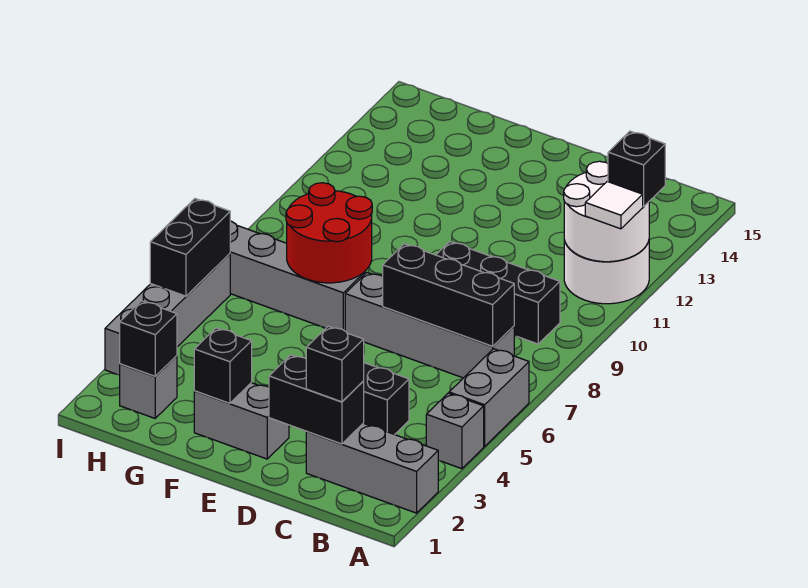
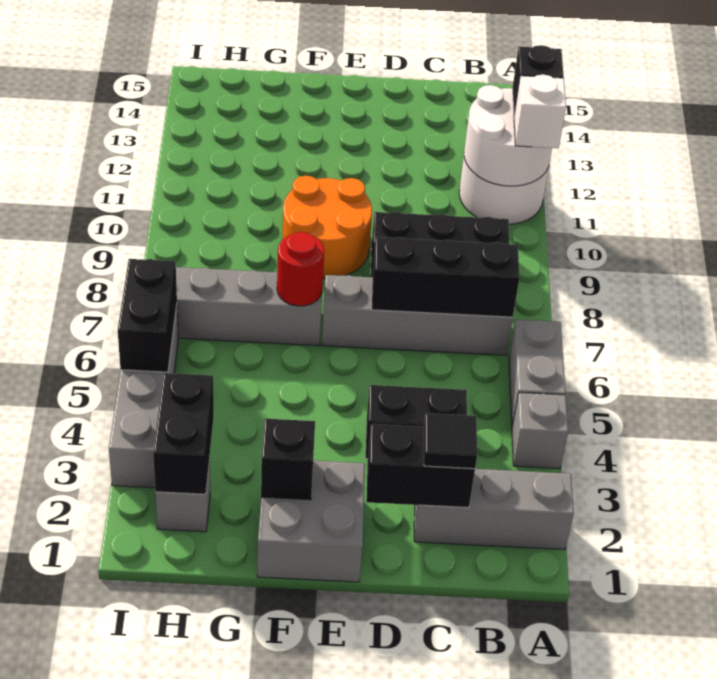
white 1x1 tile [585,181,643,229] -> white 1x1 brick [514,75,566,148]
black 1x1 brick [306,326,364,402] -> black 1x1 tile [424,413,477,469]
grey 1x2 brick [194,383,289,459] -> grey 2x2 brick [257,461,365,582]
none -> orange 2x2 round brick [282,176,372,278]
red 2x2 round brick [286,183,372,283] -> red 1x1 round brick [277,232,324,306]
black 1x1 brick [120,301,177,376] -> black 1x2 brick [153,373,214,494]

